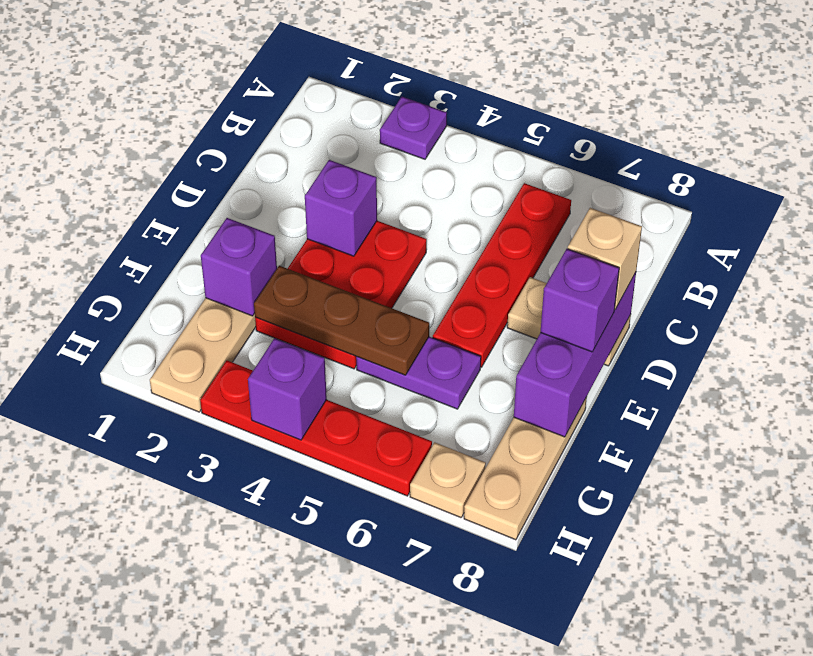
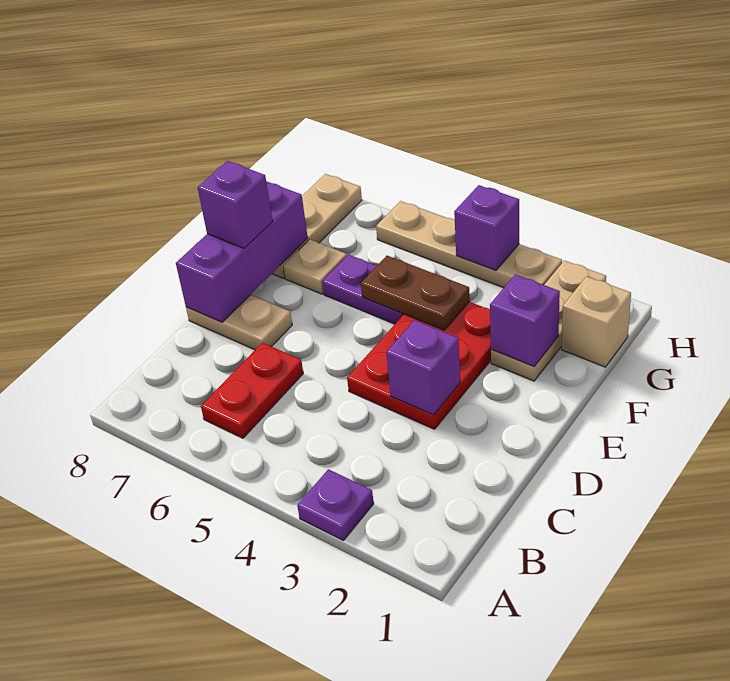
red 1x4 plate [433,183,571,367] -> red 1x2 plate [201,343,303,438]
tan 1x1 brick [568,208,642,310] -> tan 1x1 brick moved to [561,276,631,367]
brown 1x3 plate [254,266,429,375] -> brown 1x2 plate [361,256,470,330]
red 1x4 plate [200,361,432,496] -> tan 1x4 plate [376,201,562,288]
tan 1x1 plate [410,442,486,518] -> tan 1x1 plate moved to [283,239,347,294]

